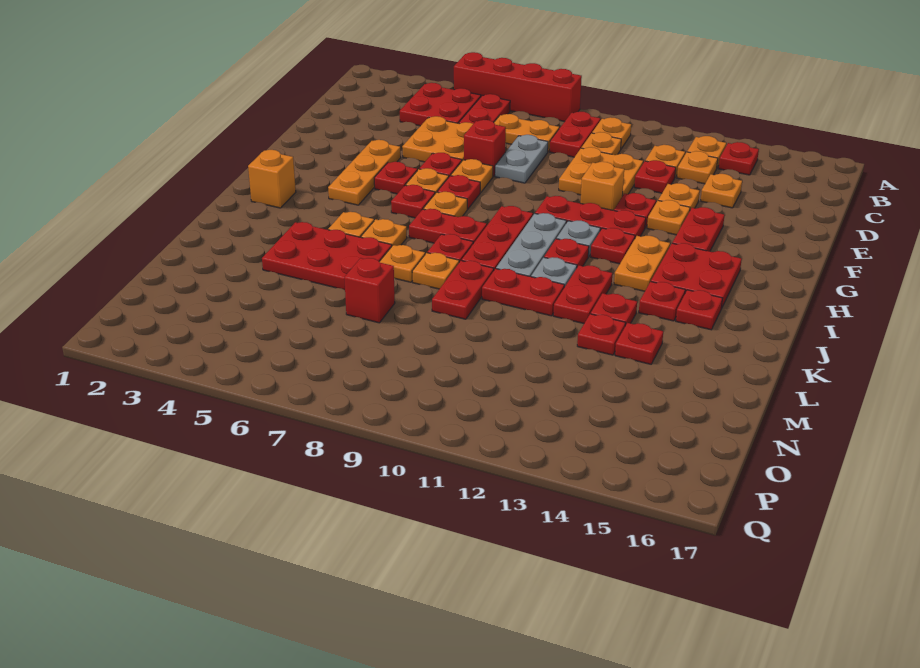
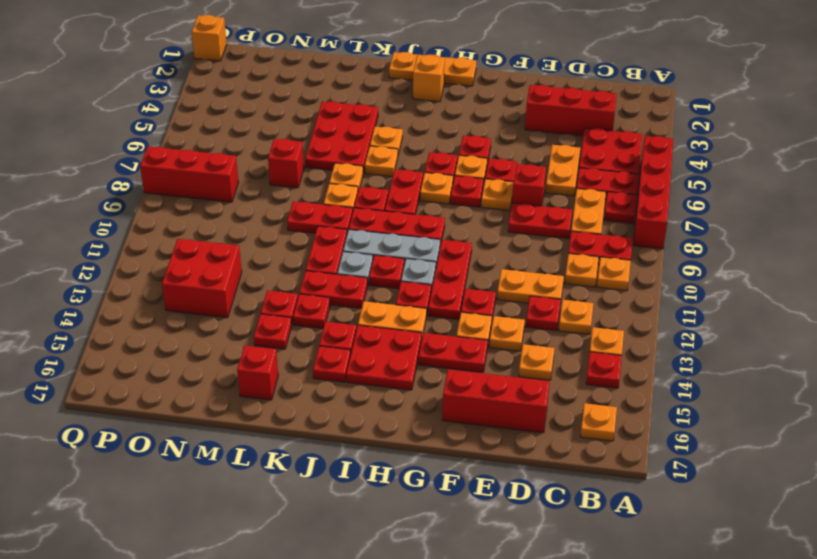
none -> red 1x1 plate [604,192,637,224]
none -> red 1x3 brick [525,85,617,136]
orange 1x1 plate [677,151,718,184] -> orange 1x1 plate moved to [580,403,617,441]
orange 2x2 plate [402,116,473,162] -> orange 1x2 plate [546,145,580,196]
grey 1x2 plate [495,135,548,183] -> red 1x2 plate [508,203,572,239]
orange 2x2 plate [559,147,643,196] -> orange 1x2 plate [497,269,564,303]
none -> red 1x3 brick [442,369,550,433]
orange 1x3 plate [328,140,401,205] -> orange 1x3 plate moved to [389,52,476,86]
orange 1x1 brick [580,162,624,210] -> orange 1x1 brick moved to [192,15,227,61]
none -> red 1x1 brick [237,345,278,400]
none -> red 2x2 brick [162,239,242,318]
none -> red 1x3 brick [140,146,239,202]

